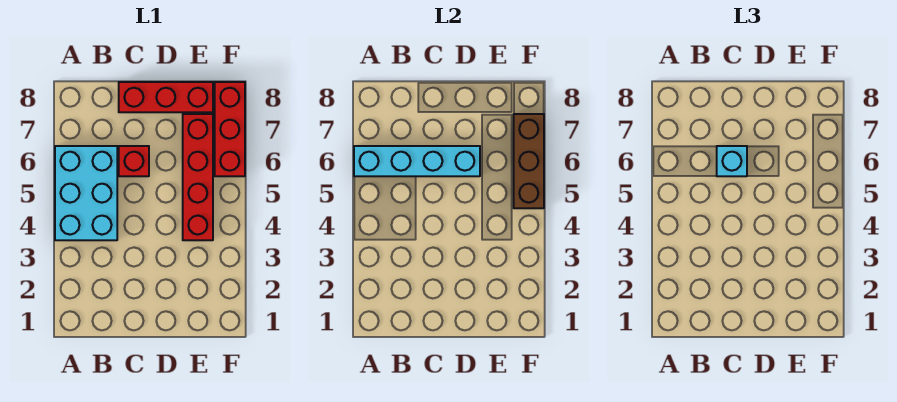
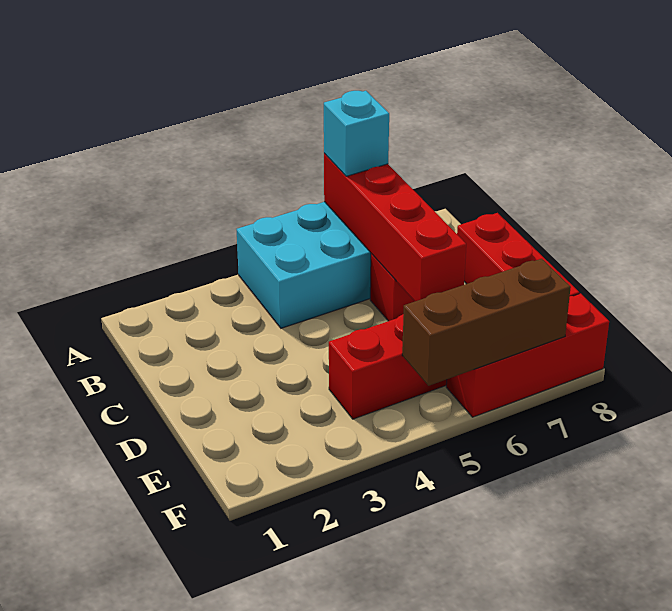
cyan 1x4 brick [354,146,480,176] -> red 1x4 brick [324,153,466,301]
cyan 1x1 brick [717,146,747,176] -> cyan 1x1 brick moved to [324,91,389,176]

